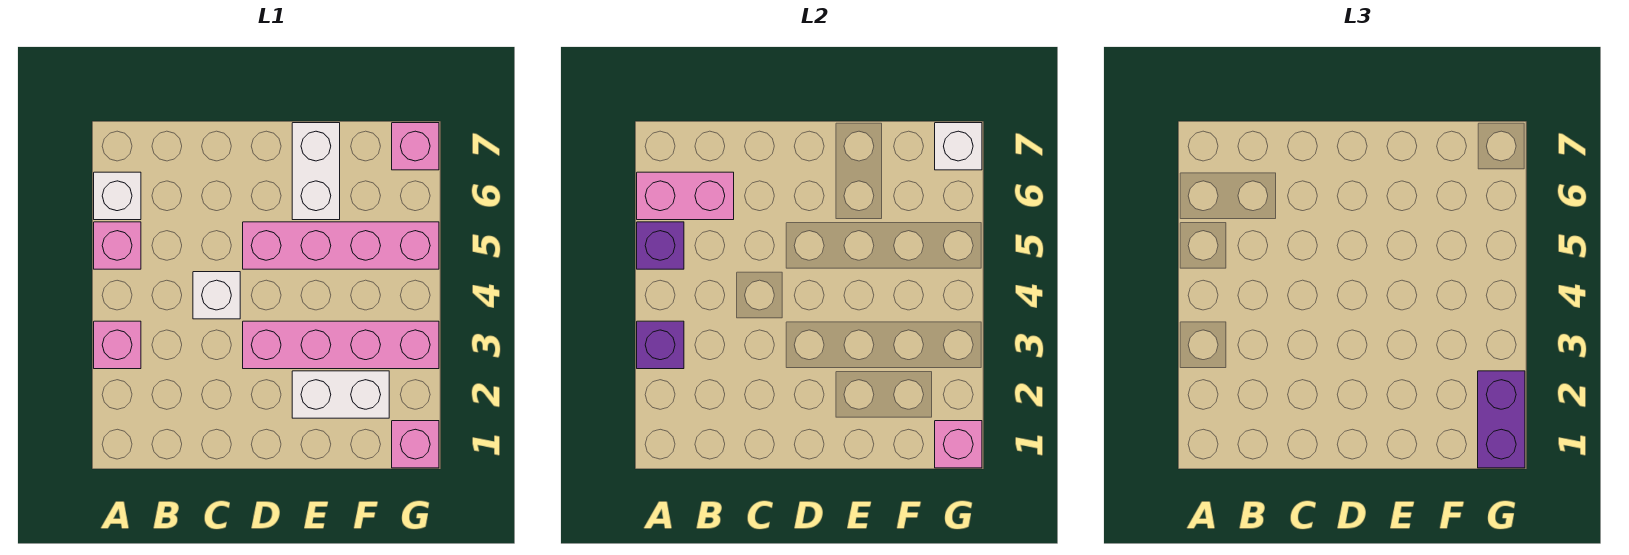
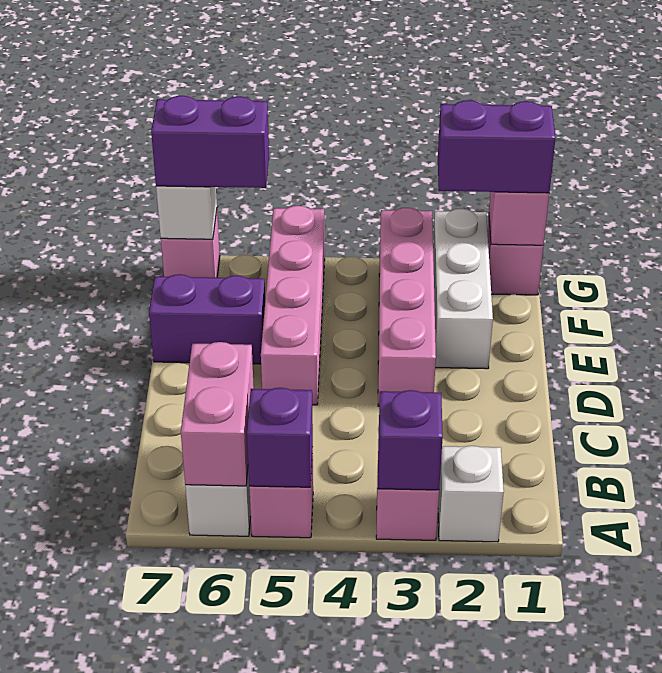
white 1x1 brick [193,272,240,319] -> white 1x1 brick moved to [438,446,504,542]
white 1x2 brick [292,371,389,418] -> white 1x3 brick [433,209,493,369]
white 1x2 brick [292,123,340,220] -> purple 1x2 brick [149,274,265,364]
none -> purple 1x2 brick [151,96,269,188]

